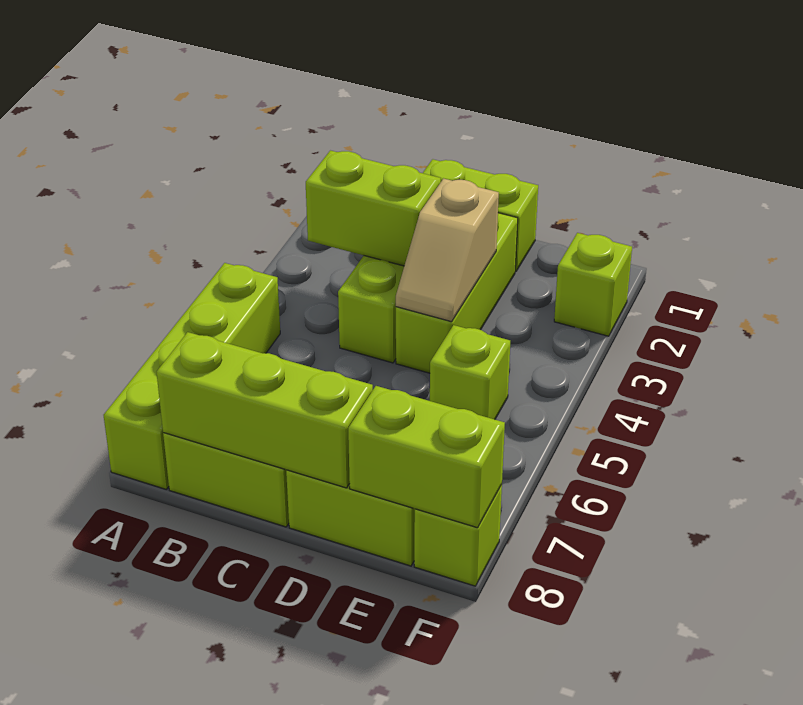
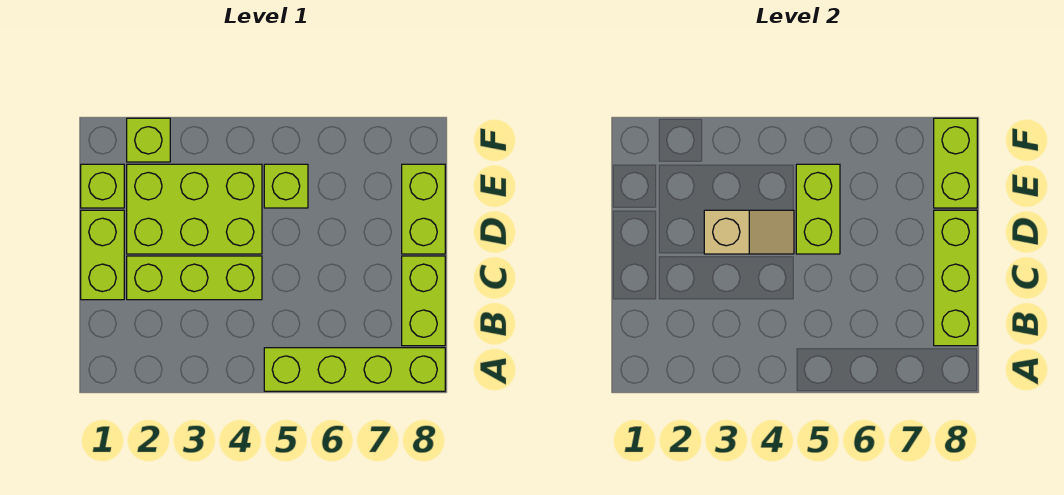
lime 1x2 brick [306,151,441,266] -> lime 1x2 brick moved to [796,164,840,254]
lime 1x3 brick [396,213,518,373] -> lime 2x3 brick [127,164,262,254]
lime 1x1 brick [414,485,502,586] -> lime 1x1 brick moved to [81,164,124,208]

